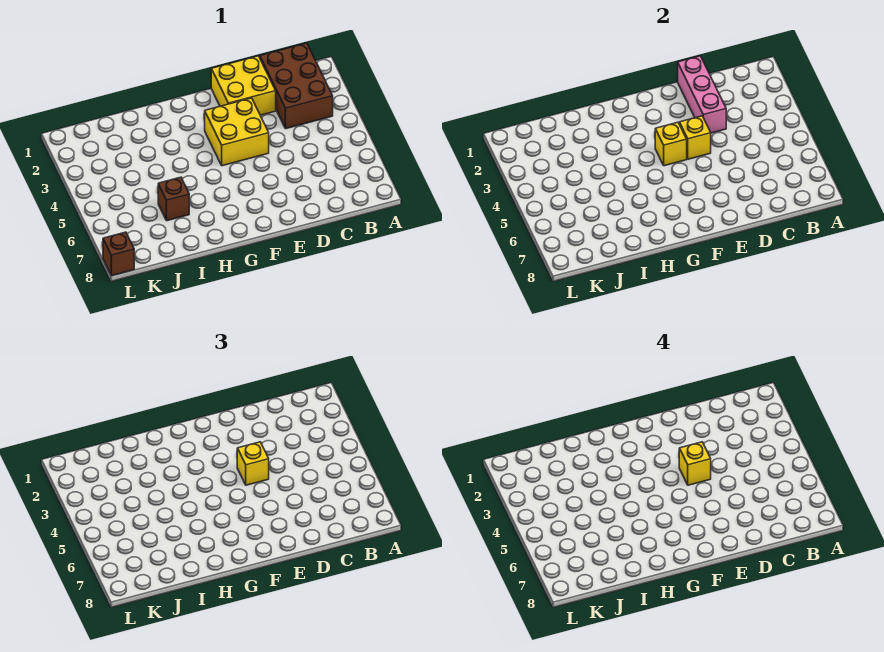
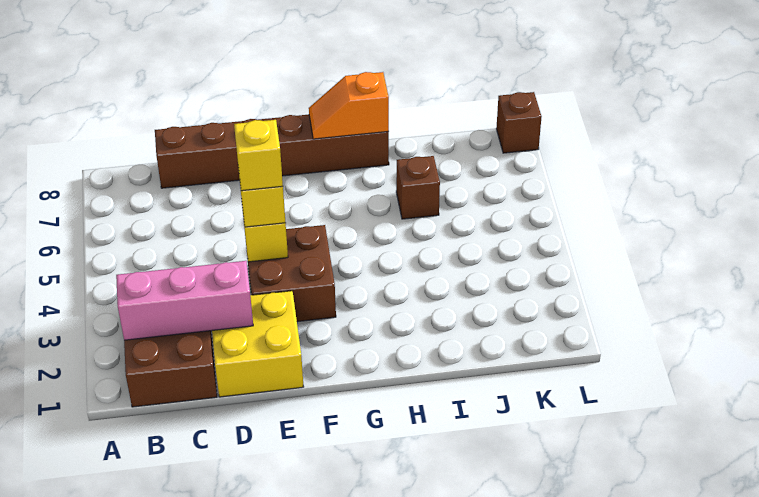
none -> brown 1x6 brick [155,115,389,188]
pink 1x3 brick [678,56,726,133] -> pink 1x3 brick turned to [116,261,253,340]
yellow 2x2 brick [205,98,269,166] -> brown 2x2 brick [246,225,336,322]
yellow 1x1 brick [655,122,687,166] -> none
none -> orange 1x2 slope [309,72,389,139]

